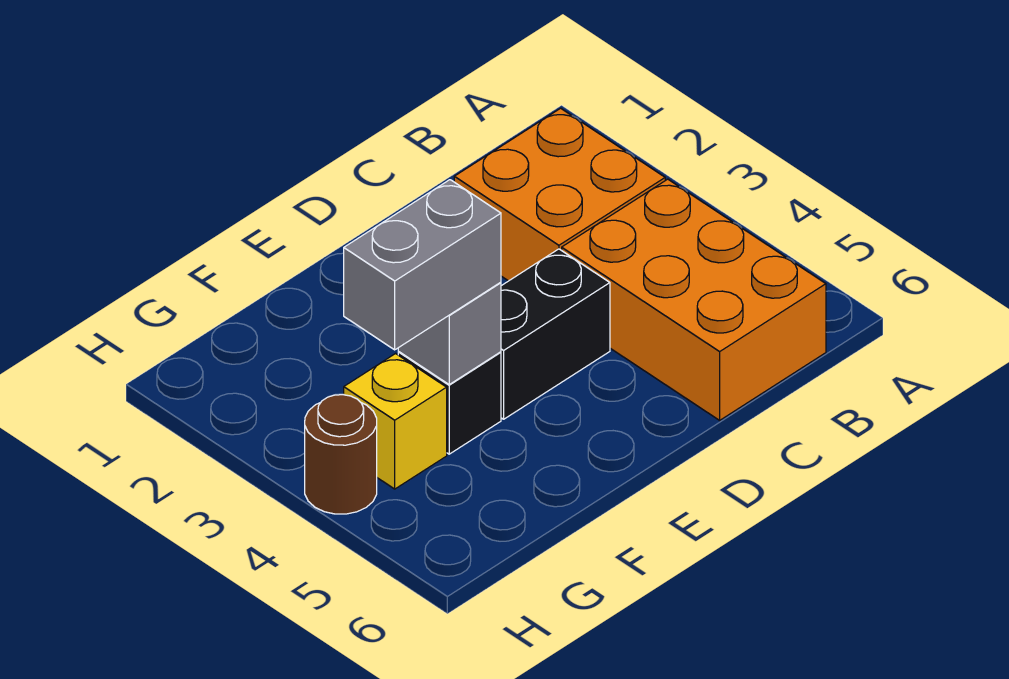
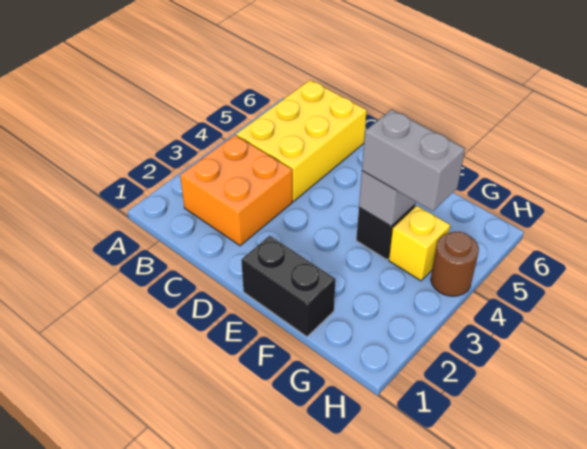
orange 2x3 brick [562,179,826,420] -> yellow 2x3 brick [236,80,367,201]
black 1x2 brick [501,249,610,419] -> black 1x2 brick moved to [241,236,336,337]

